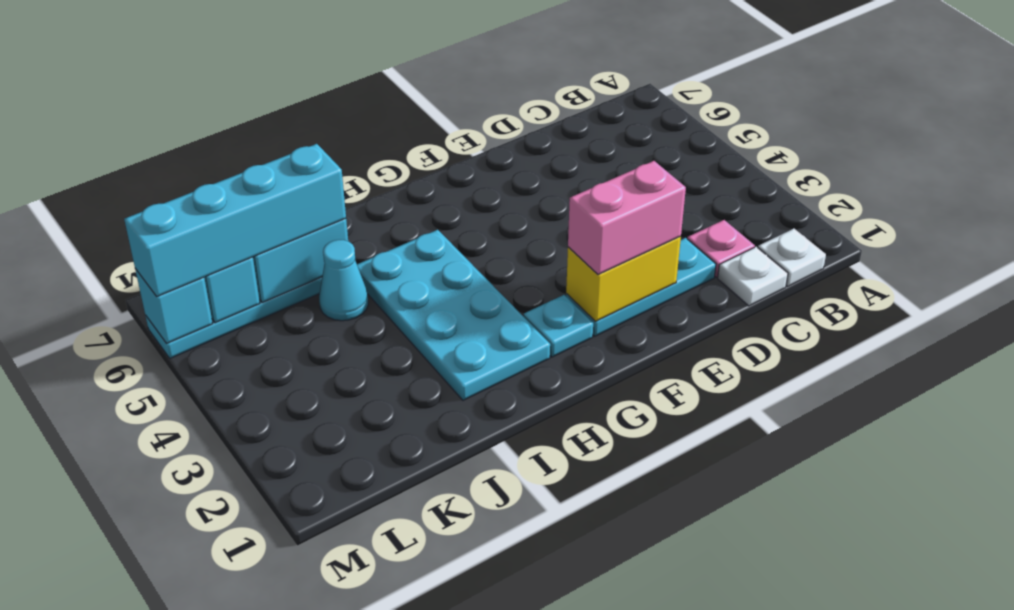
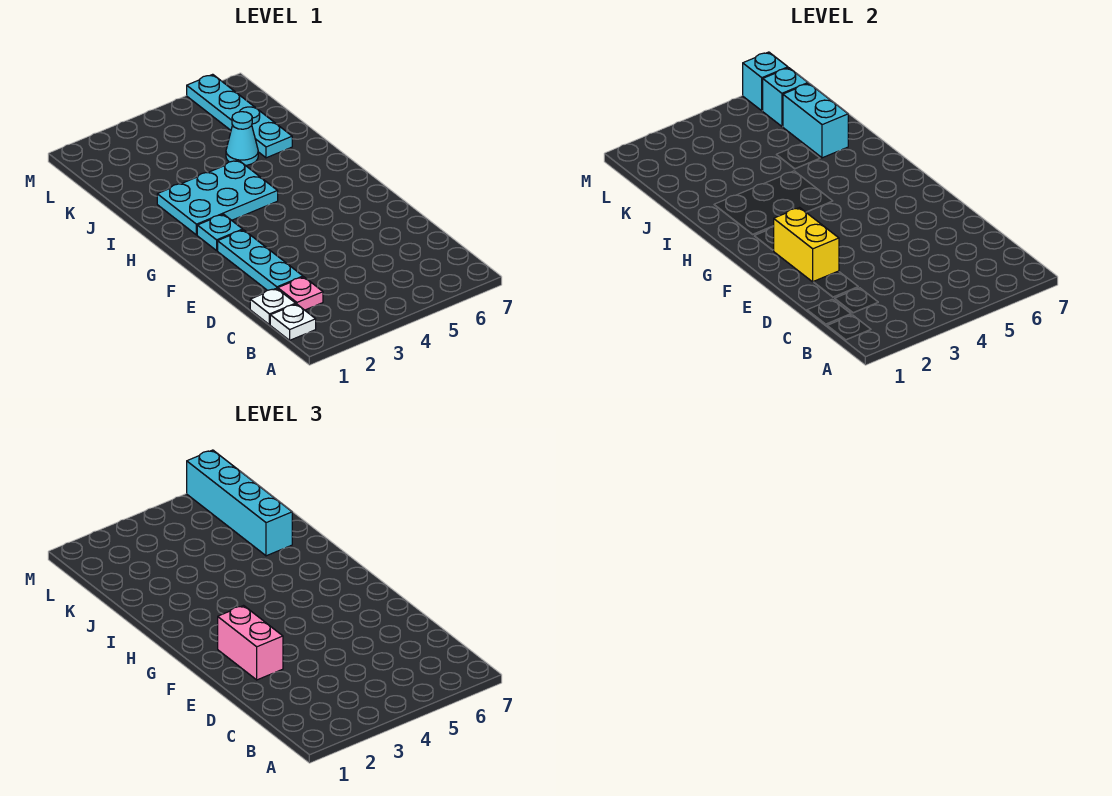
cyan 2x4 plate [357,230,550,400] -> cyan 2x3 plate [157,160,278,235]

